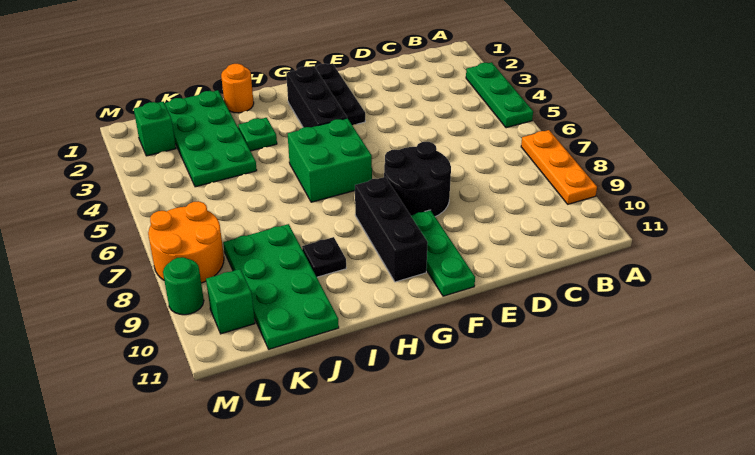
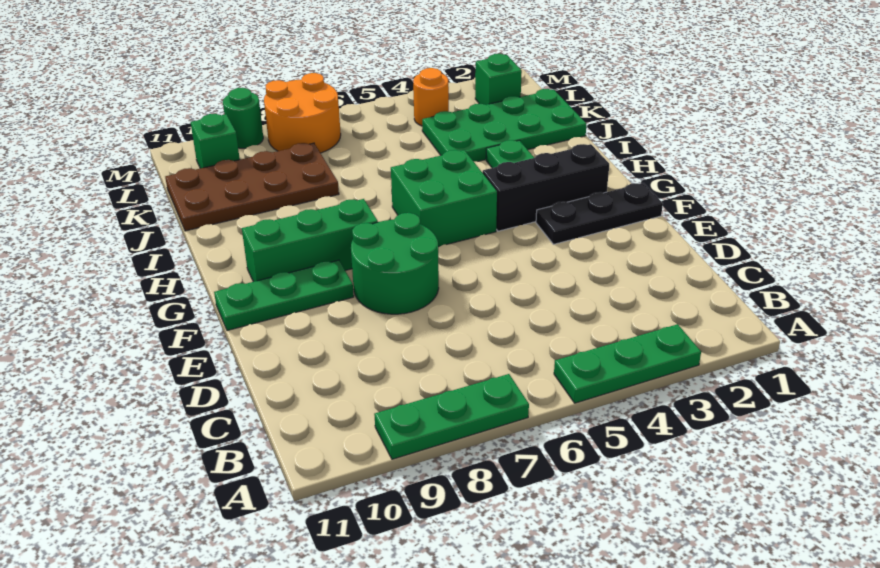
orange 1x3 plate [521,130,597,204] -> green 1x3 plate [374,374,529,459]
black 2x2 round brick [384,142,451,217] -> green 2x2 round brick [351,213,439,314]
black 1x3 brick [355,177,428,282] -> green 1x3 brick [242,199,378,282]
orange 1x1 round brick [221,64,254,113] -> orange 1x1 round brick moved to [413,68,449,126]
black 1x1 plate [302,237,346,277] -> none
green 2x4 plate [223,224,339,349] -> brown 2x4 plate [165,143,339,231]

